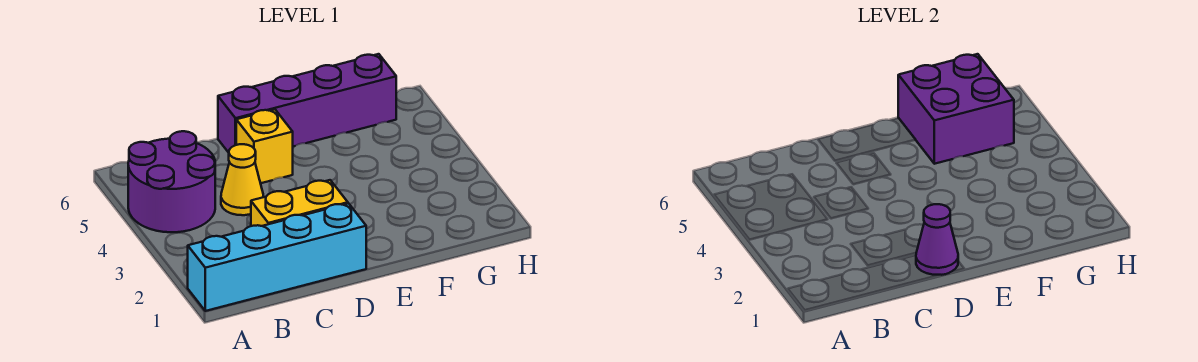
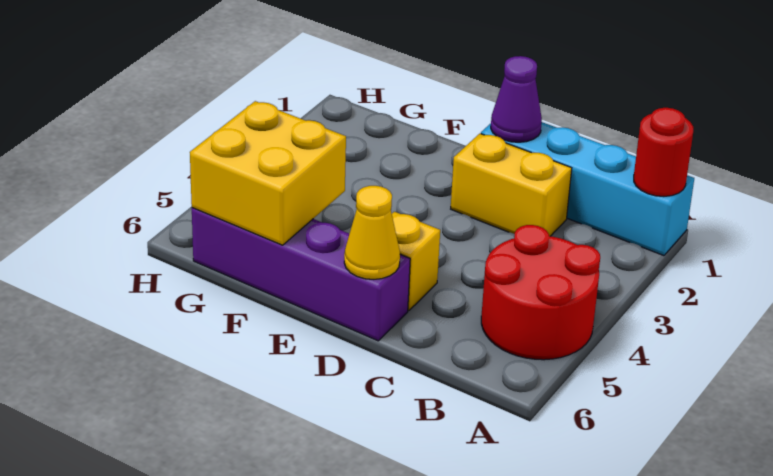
none -> red 1x1 round brick [634,108,693,196]
purple 2x2 round brick [128,131,215,232] -> red 2x2 round brick [481,225,600,360]
yellow 1x1 cone [221,144,263,215] -> yellow 1x1 cone moved to [344,186,400,279]
purple 2x2 brick [898,54,1014,164] -> yellow 2x2 brick [190,101,346,245]

